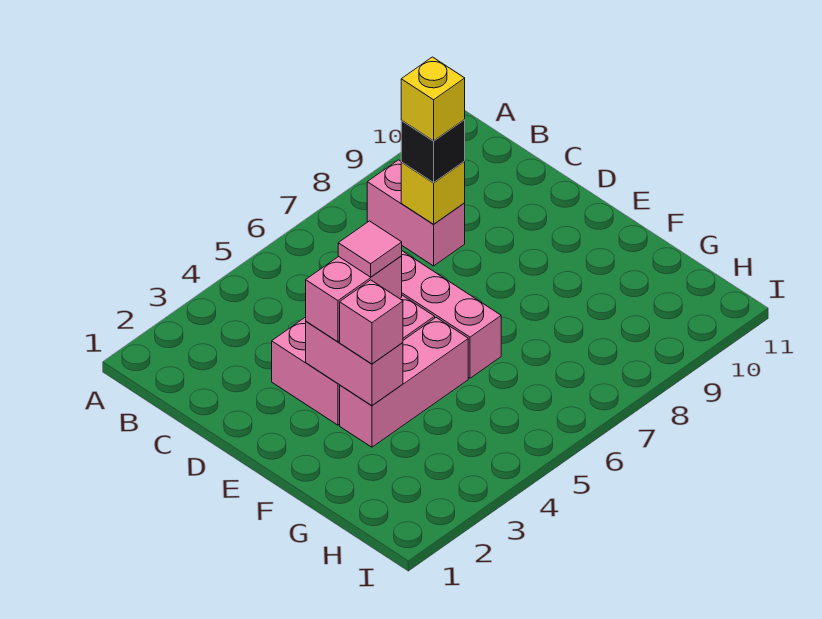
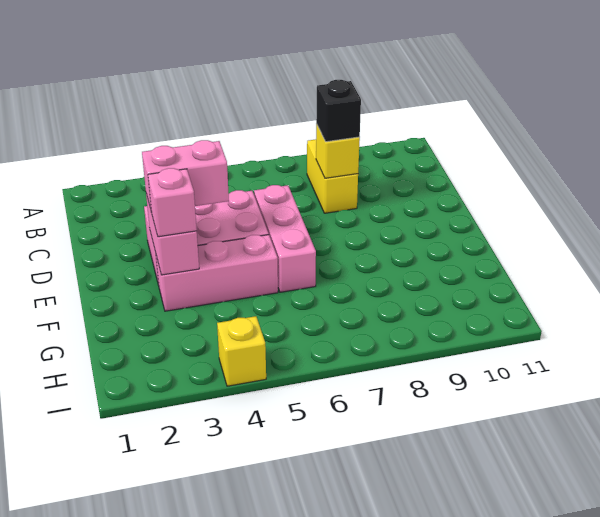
pink 1x2 brick [367,160,465,266] -> yellow 1x2 brick [307,139,358,213]
yellow 1x1 brick [401,57,465,141] -> yellow 1x1 brick moved to [217,316,266,386]
pink 1x1 tile [338,221,402,277] -> none

